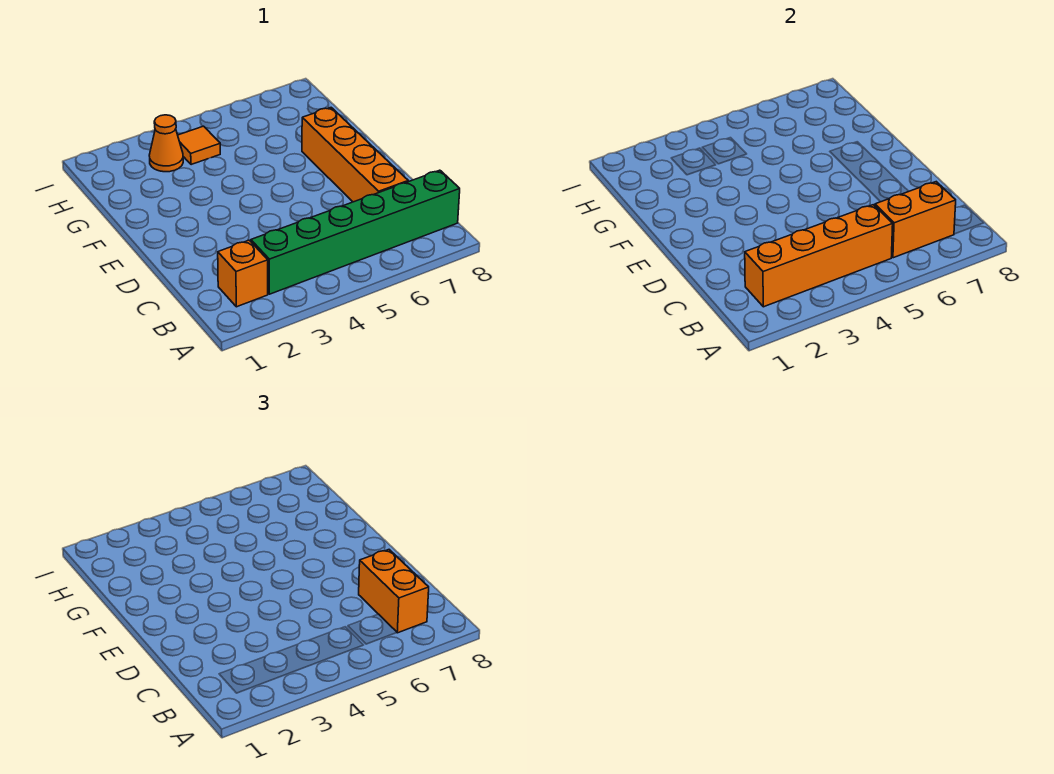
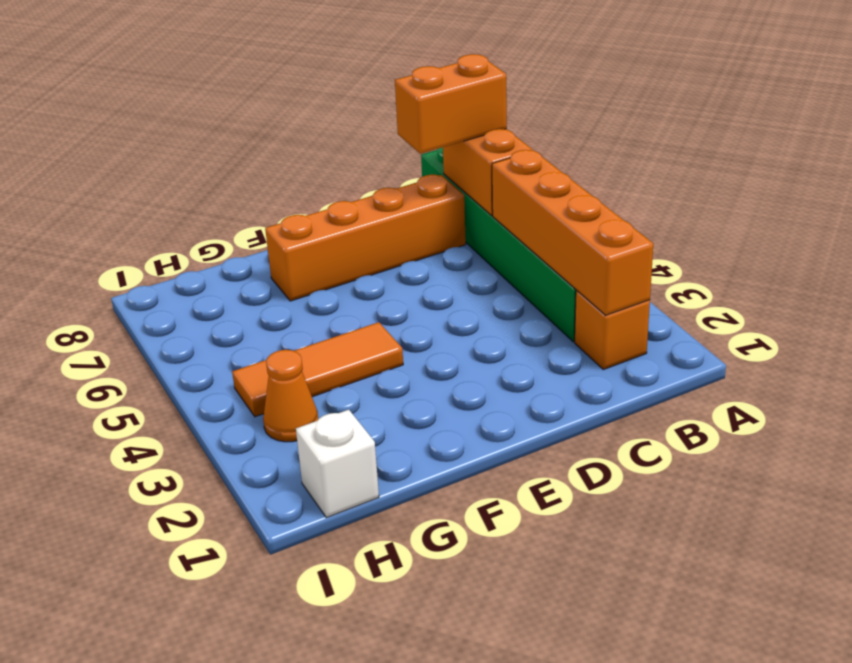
none -> white 1x1 brick [296,410,379,518]
orange 1x1 tile [178,126,220,165] -> orange 1x3 tile [232,322,403,417]

